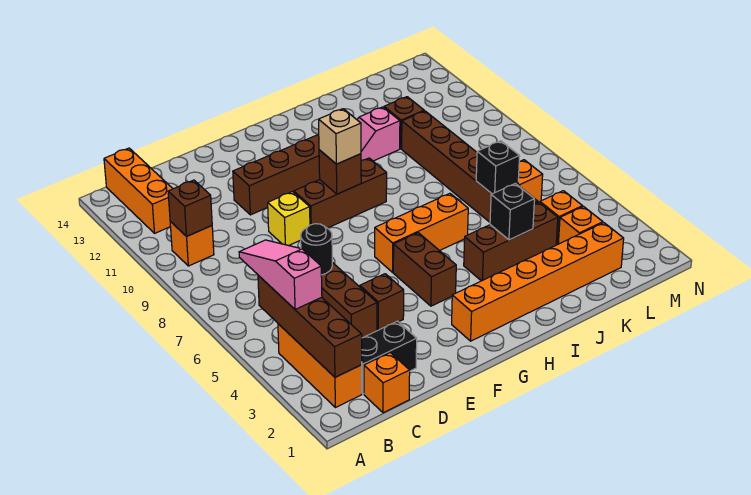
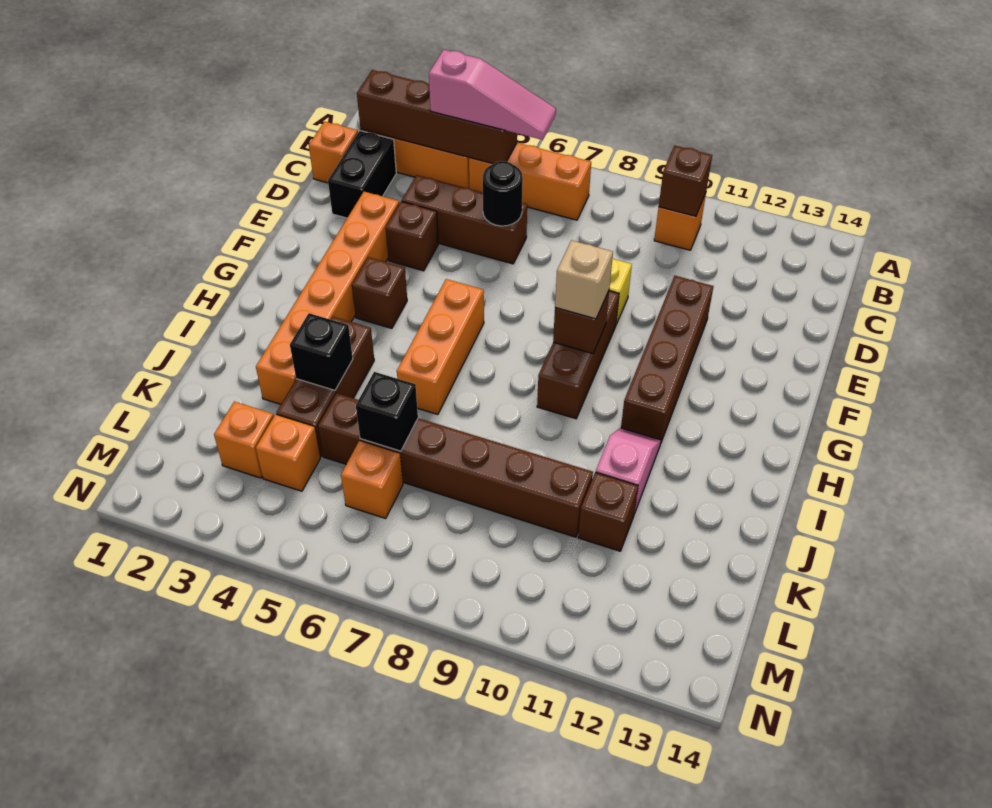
orange 1x3 brick [104,148,173,233] -> orange 1x3 brick moved to [469,143,591,220]
orange 1x6 brick [452,223,624,341] -> orange 1x6 brick moved to [256,192,399,404]
brown 1x2 brick [393,233,456,306] -> brown 1x1 brick [352,257,407,328]

